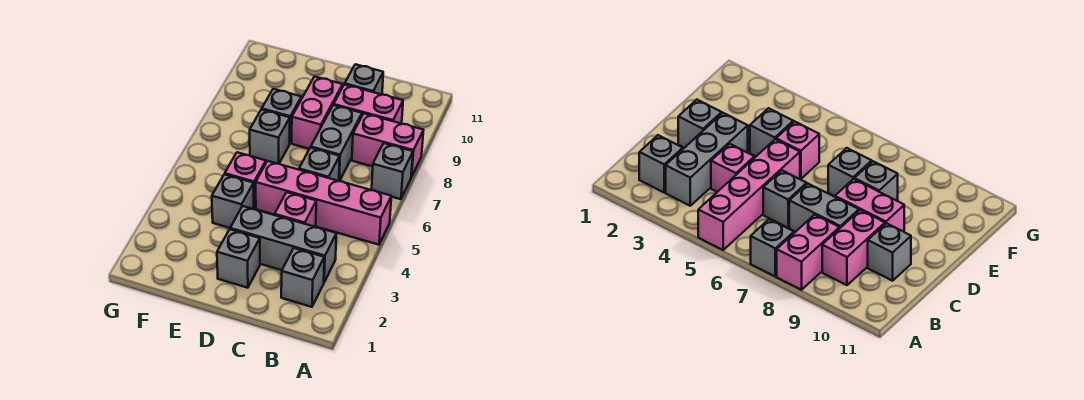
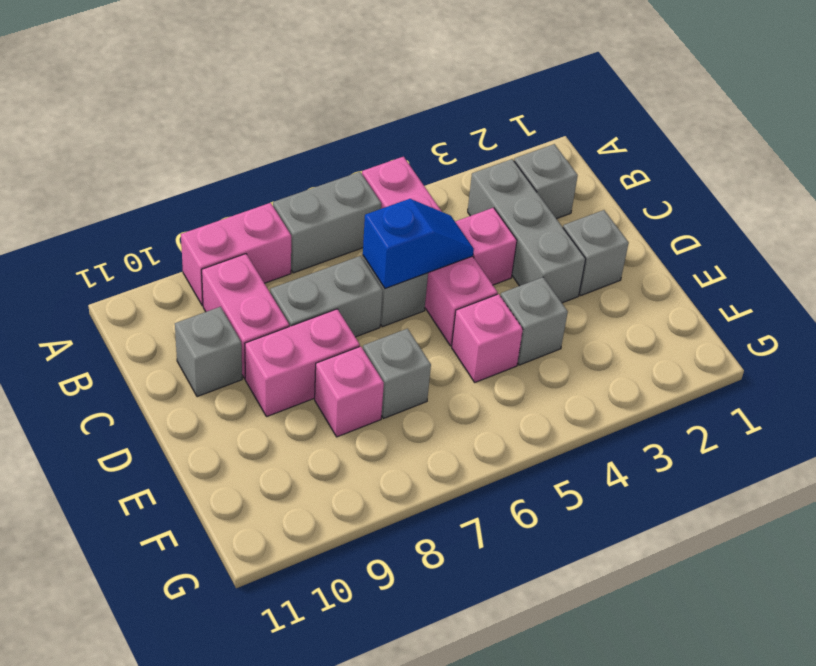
grey 1x1 brick [372,143,413,199] -> grey 1x2 brick [273,172,381,273]
pink 1x2 brick [352,114,424,177] -> pink 1x2 brick turned to [181,203,291,306]
none -> blue 1x2 slope [363,199,474,288]
grey 1x1 brick [262,89,301,143] -> pink 1x1 brick [315,346,384,437]

